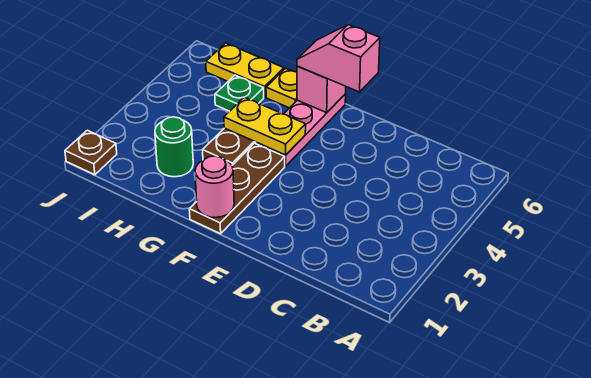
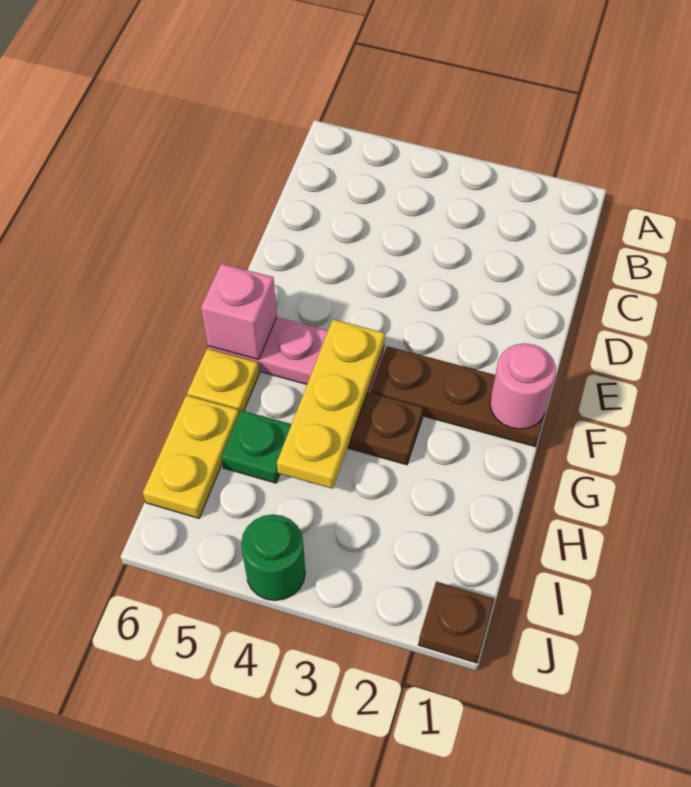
pink 1x2 slope [297,25,380,92] -> none
yellow 1x2 plate [224,97,306,155] -> yellow 1x3 plate [277,319,385,489]
green 1x1 round brick [155,117,193,177] -> green 1x1 round brick moved to [241,514,305,601]

